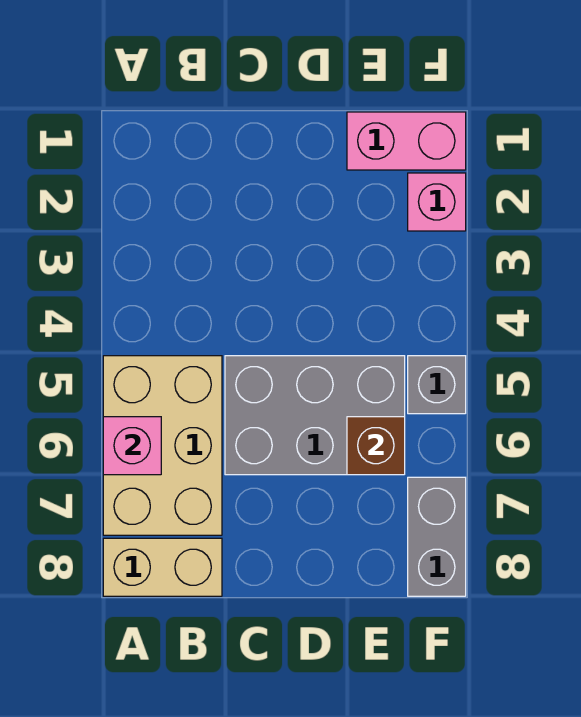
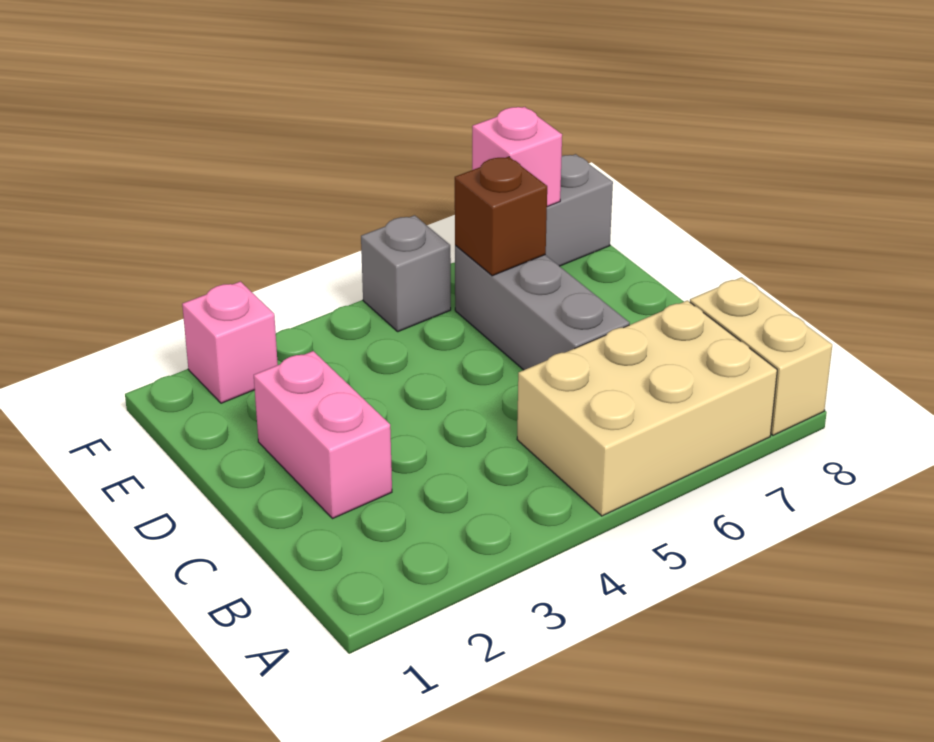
pink 1x1 brick [103,417,161,475] -> pink 1x1 brick moved to [472,107,562,207]
grey 2x3 brick [225,356,405,475] -> grey 1x3 brick [455,245,630,370]
pink 1x2 brick [347,112,466,170] -> pink 1x2 brick moved to [254,351,392,519]

